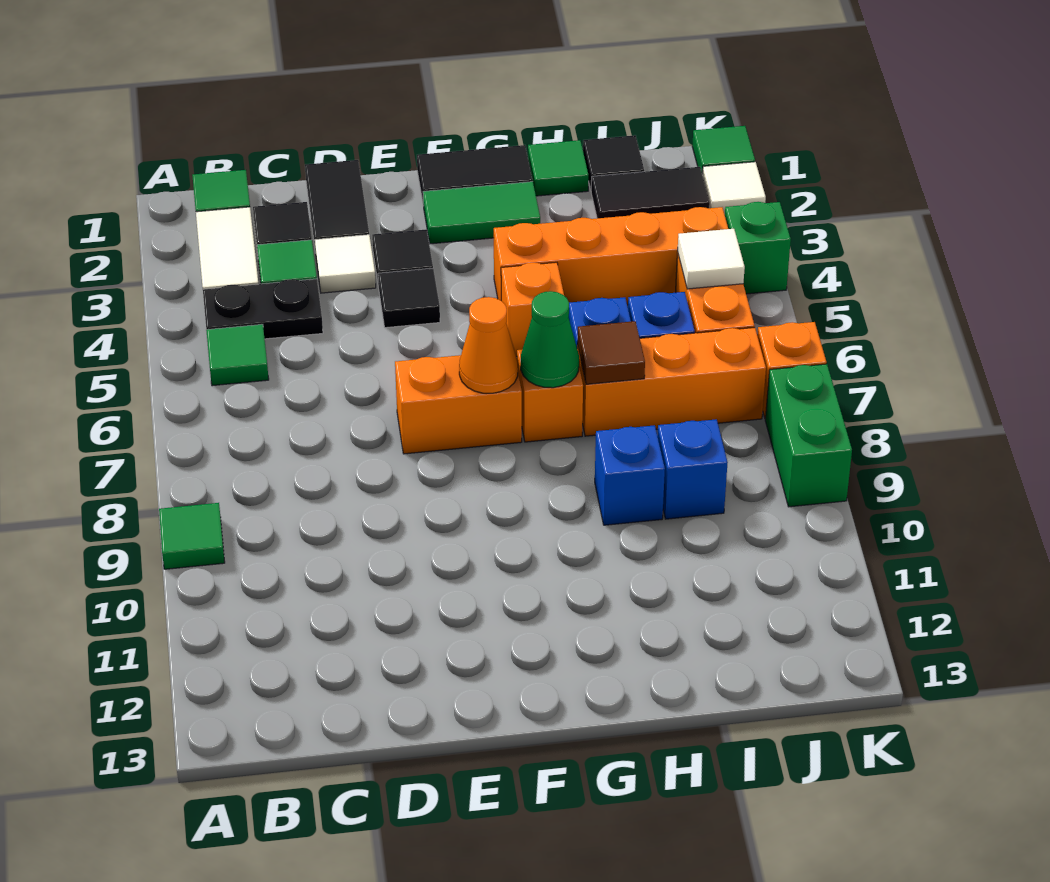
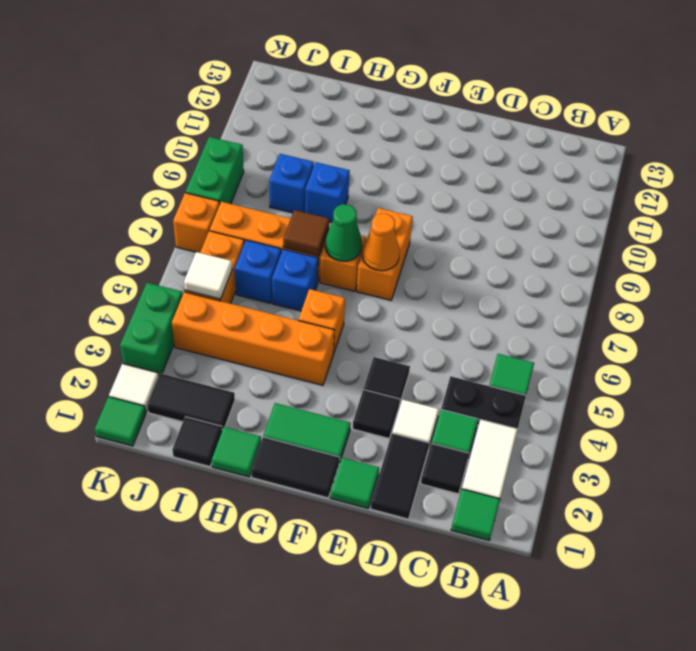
green 1x1 tile [159,503,225,569] -> green 1x1 tile moved to [331,458,379,508]
orange 1x2 brick [395,355,522,454] -> orange 1x2 brick turned to [357,208,413,300]
green 1x1 brick [725,202,791,294] -> green 1x2 brick [120,283,183,375]

